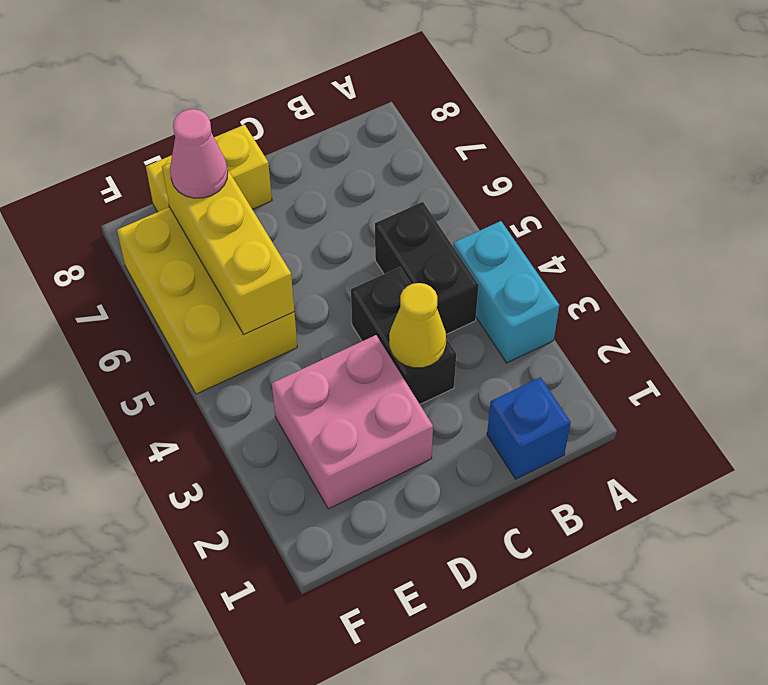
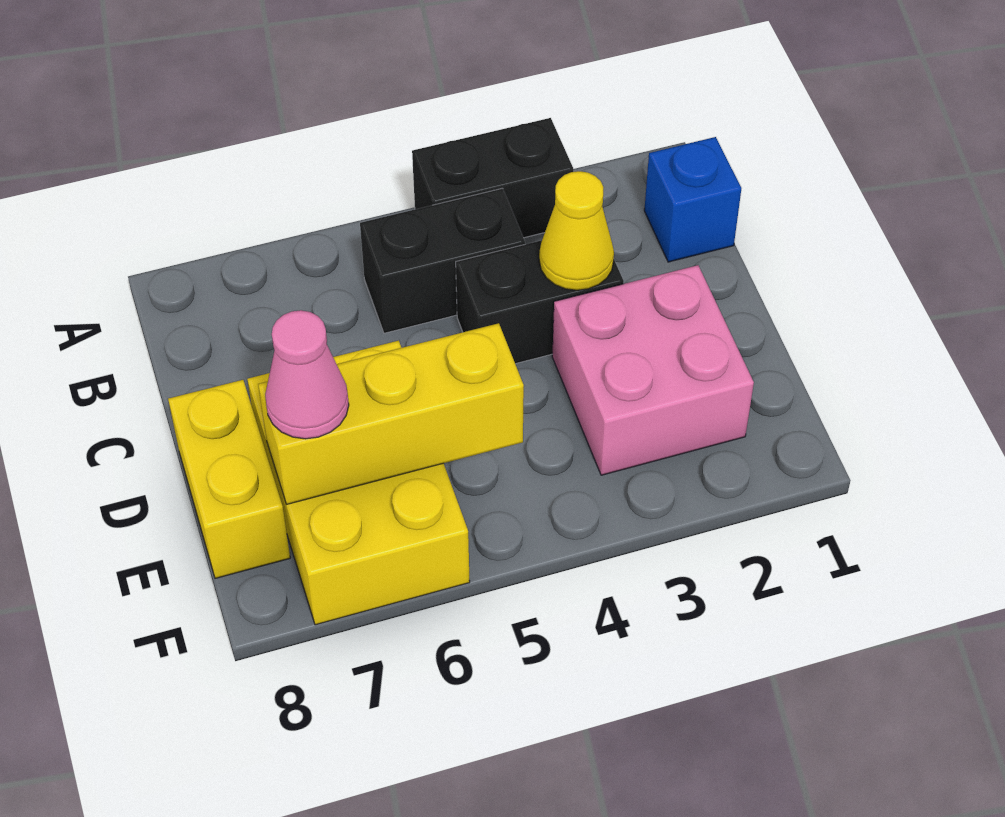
cyan 1x2 brick [453,221,559,363] -> black 1x2 brick [412,118,573,238]
yellow 2x3 brick [117,207,297,394] -> yellow 2x3 brick turned to [247,341,470,625]

